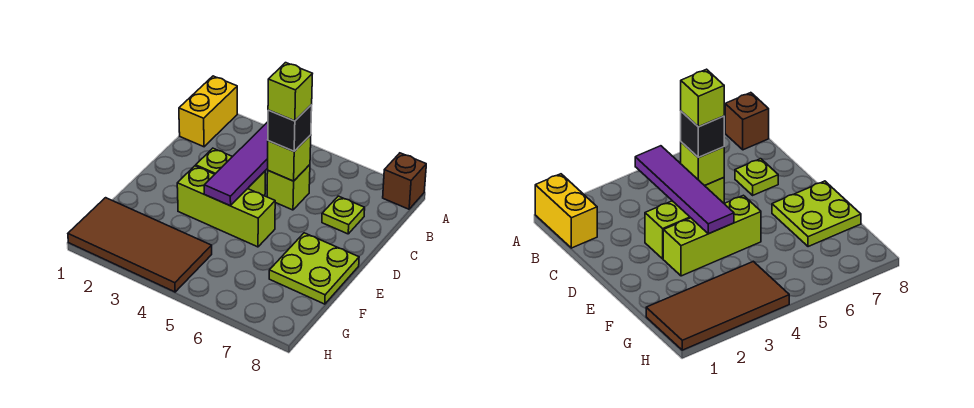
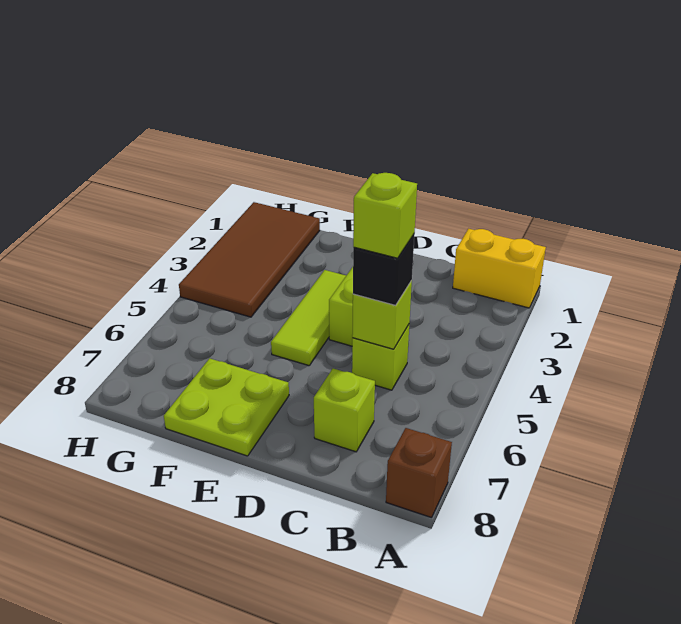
purple 1x4 tile [204,122,268,206] -> none
lime 1x1 plate [322,196,365,234] -> lime 1x1 brick [314,369,375,452]
lime 1x3 brick [177,166,275,247] -> lime 1x3 tile [271,270,346,366]

